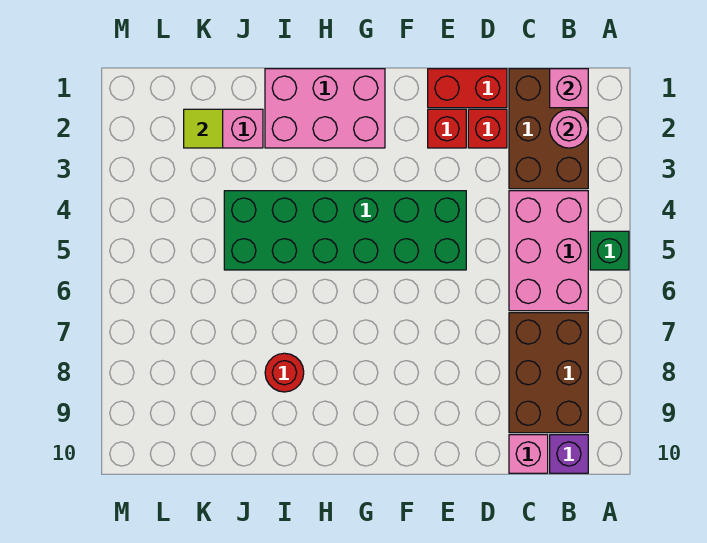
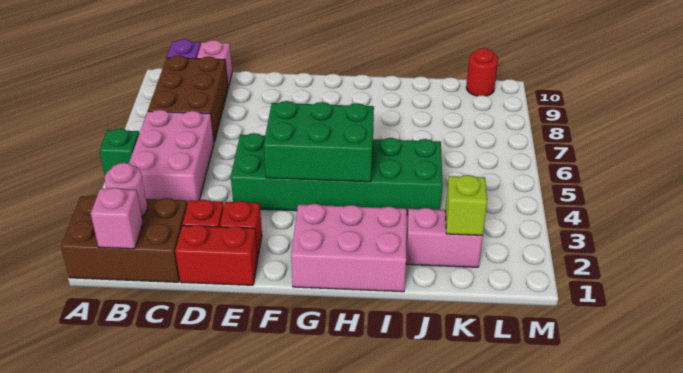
brown 2x3 brick [509,69,588,189] -> brown 2x3 brick turned to [61,195,188,282]
none -> green 2x3 brick [264,101,374,182]
red 1x1 round brick [265,353,304,392] -> red 1x1 round brick moved to [466,48,498,96]
lime 1x1 tile [184,109,223,148] -> lime 1x1 brick [445,175,487,236]

